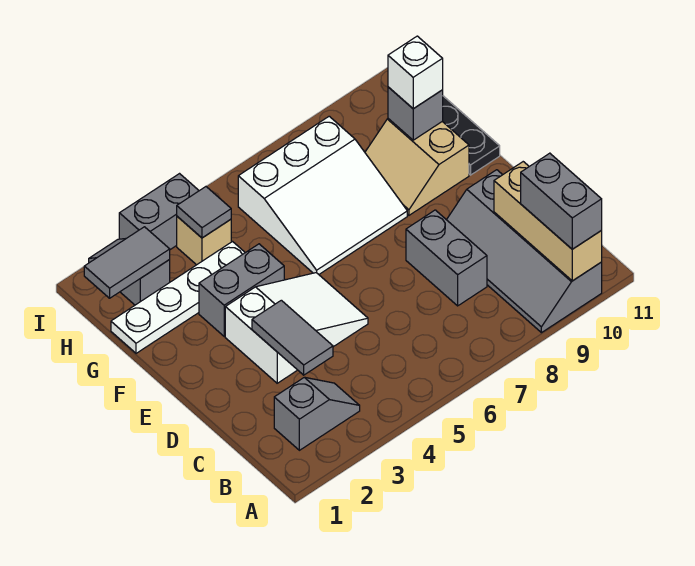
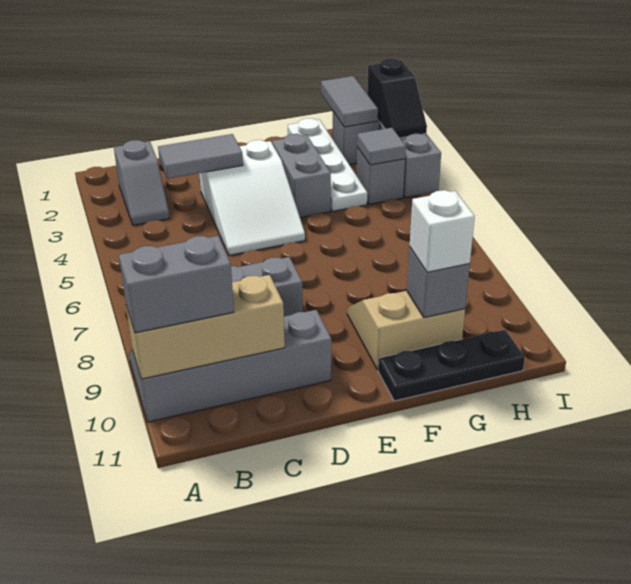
white 3x3 slope [238,116,407,274] -> none
tan 1x1 brick [177,216,231,265] -> grey 1x1 brick [357,147,405,204]
none -> black 1x2 slope [367,58,427,138]

